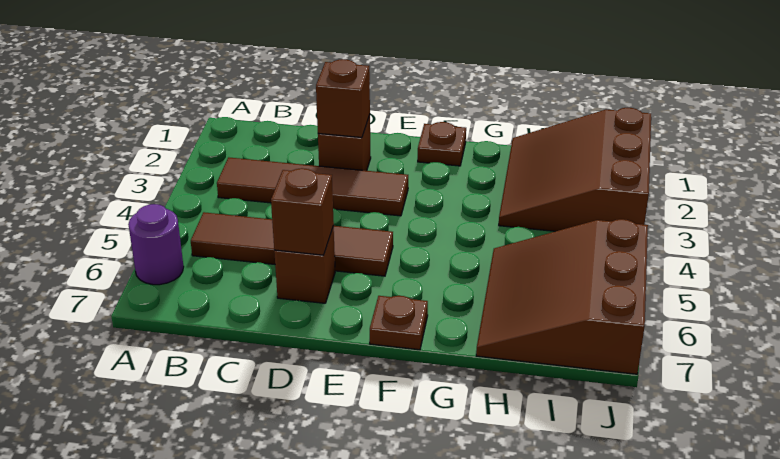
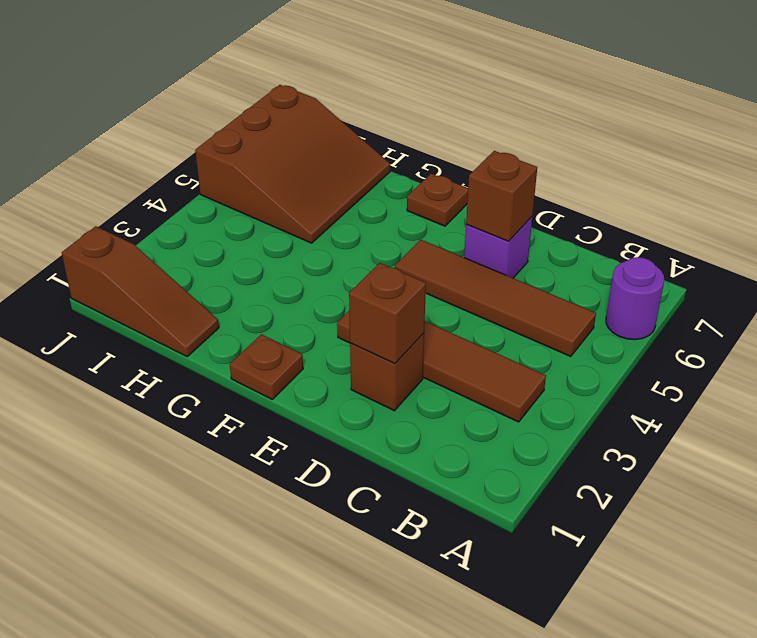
brown 1x1 brick [274,226,335,303] -> purple 1x1 brick [464,217,532,278]
brown 3x3 slope [499,108,651,231] -> brown 1x3 slope [62,226,219,356]

